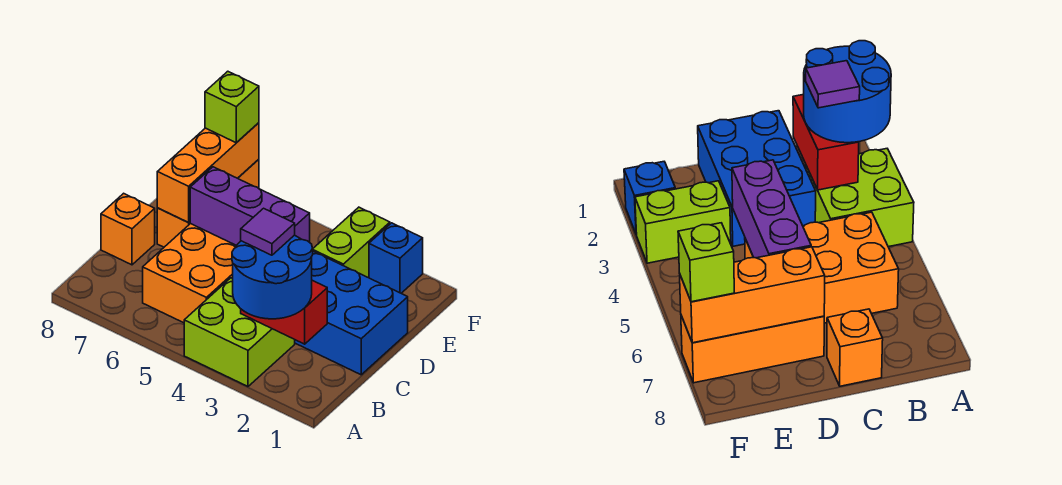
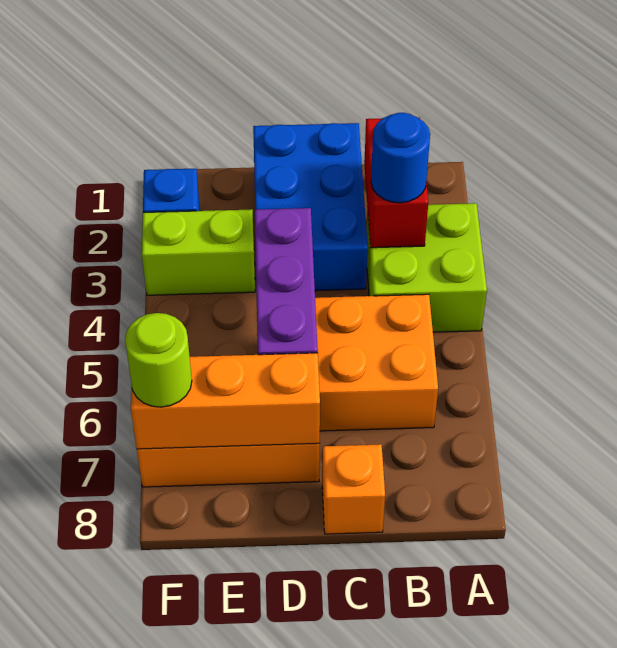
blue 2x2 round brick [232,235,313,319] -> blue 1x1 round brick [371,113,430,203]
purple 1x1 tile [241,208,295,255] -> none
lime 1x1 brick [205,71,259,143] -> lime 1x1 round brick [125,313,192,407]

